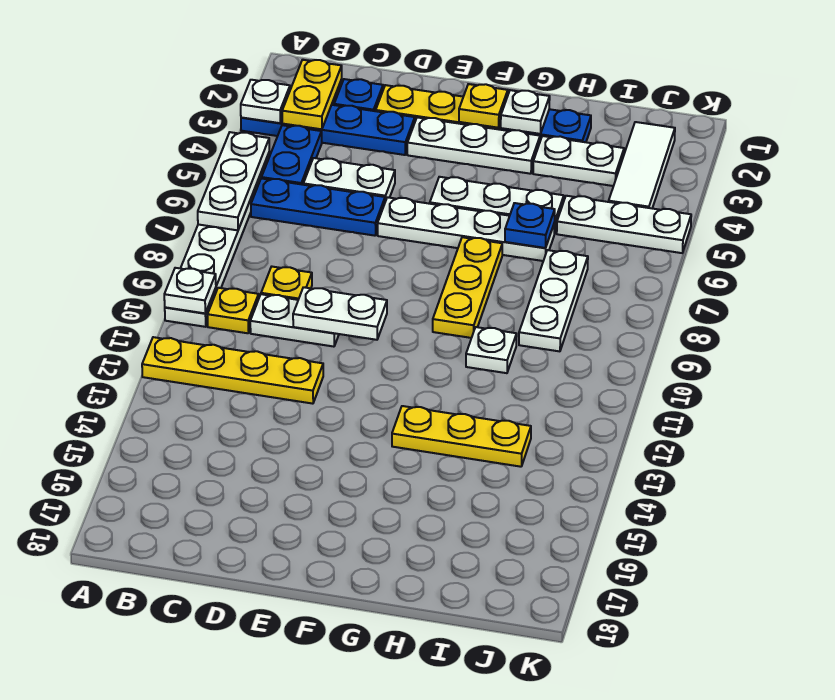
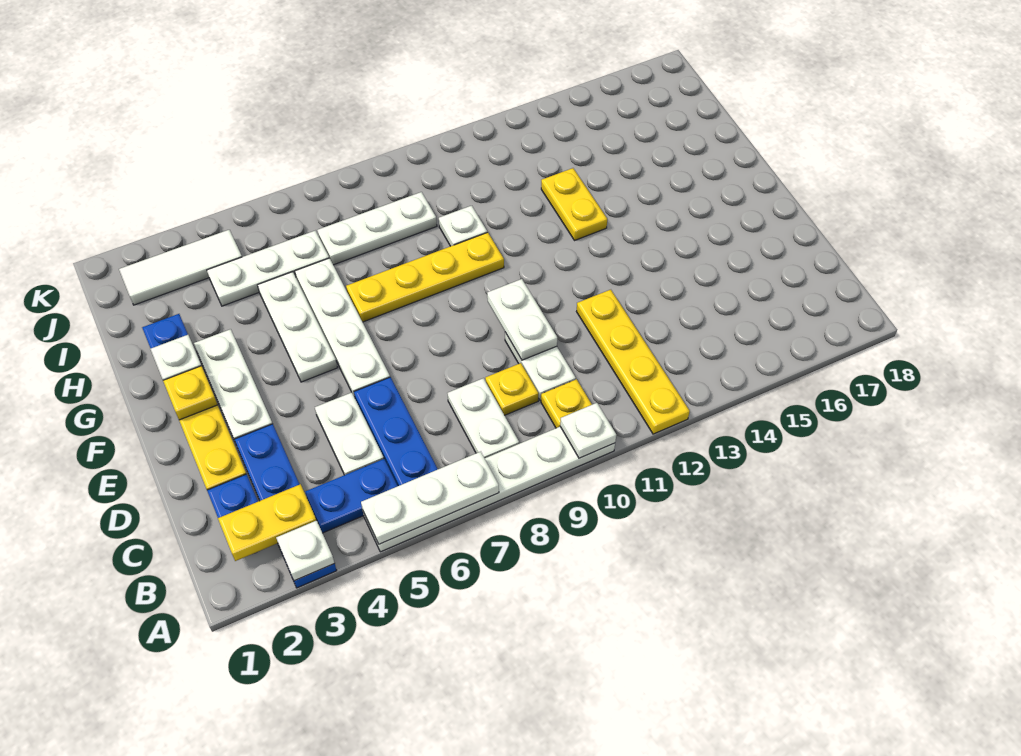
yellow 1x3 plate [433,237,502,338] -> yellow 1x4 plate [346,232,504,322]
yellow 1x3 plate [392,406,531,467] -> yellow 1x2 plate [541,168,607,241]
white 1x2 plate [533,136,624,186] -> white 1x2 plate moved to [448,378,519,458]
blue 1x1 plate [505,203,555,248] -> none
white 1x3 plate [557,196,691,253] -> white 1x3 plate turned to [207,231,329,306]

